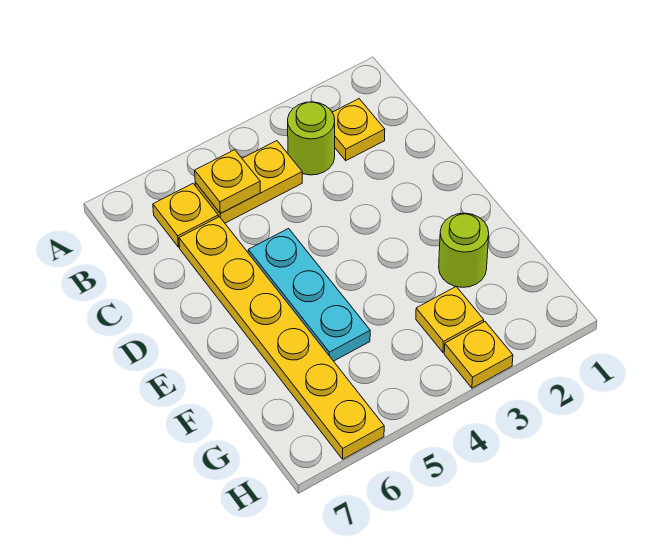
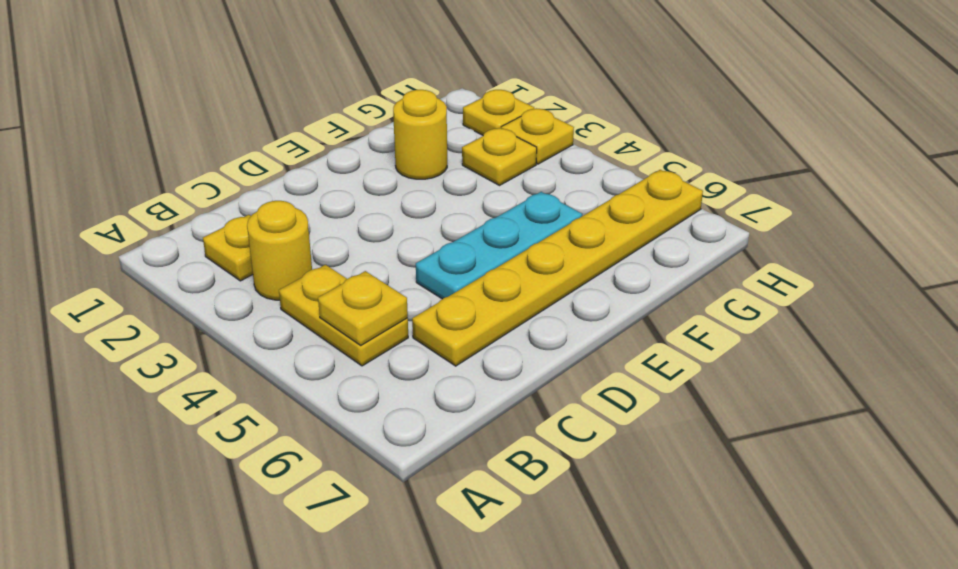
lime 1x1 round brick [288,102,335,175] -> yellow 1x1 round brick [247,201,312,300]
yellow 1x1 plate [153,184,218,247] -> yellow 1x1 plate moved to [463,90,534,135]
lime 1x1 round brick [439,213,489,287] -> yellow 1x1 round brick [393,90,447,179]

